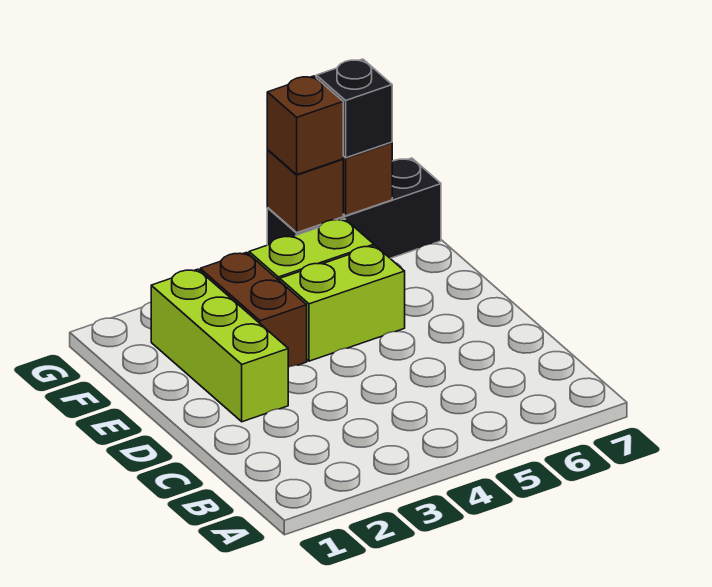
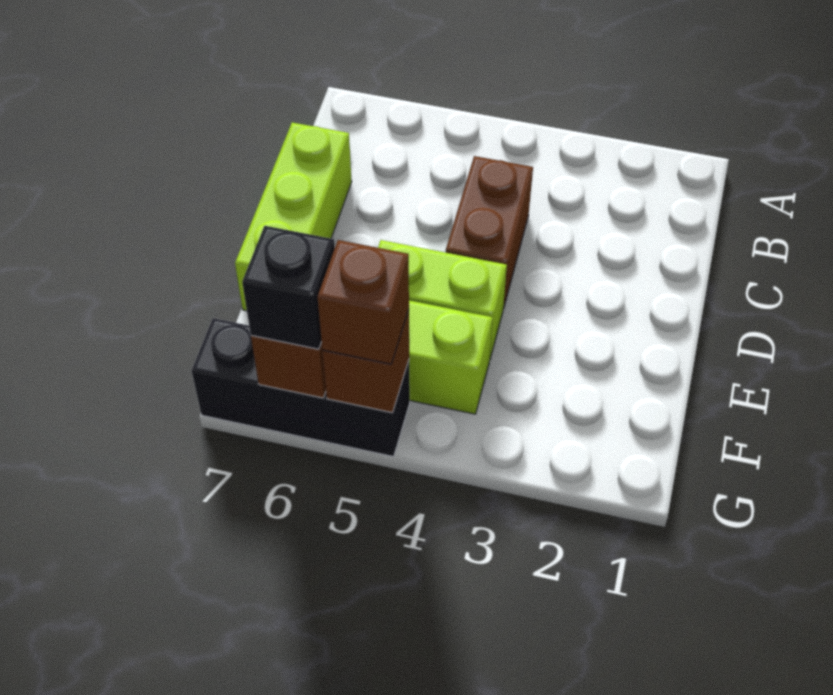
lime 1x3 brick [151,269,288,422] -> lime 1x3 brick moved to [235,122,352,311]
brown 1x2 brick [200,252,307,367] -> brown 1x2 brick moved to [446,156,533,309]

